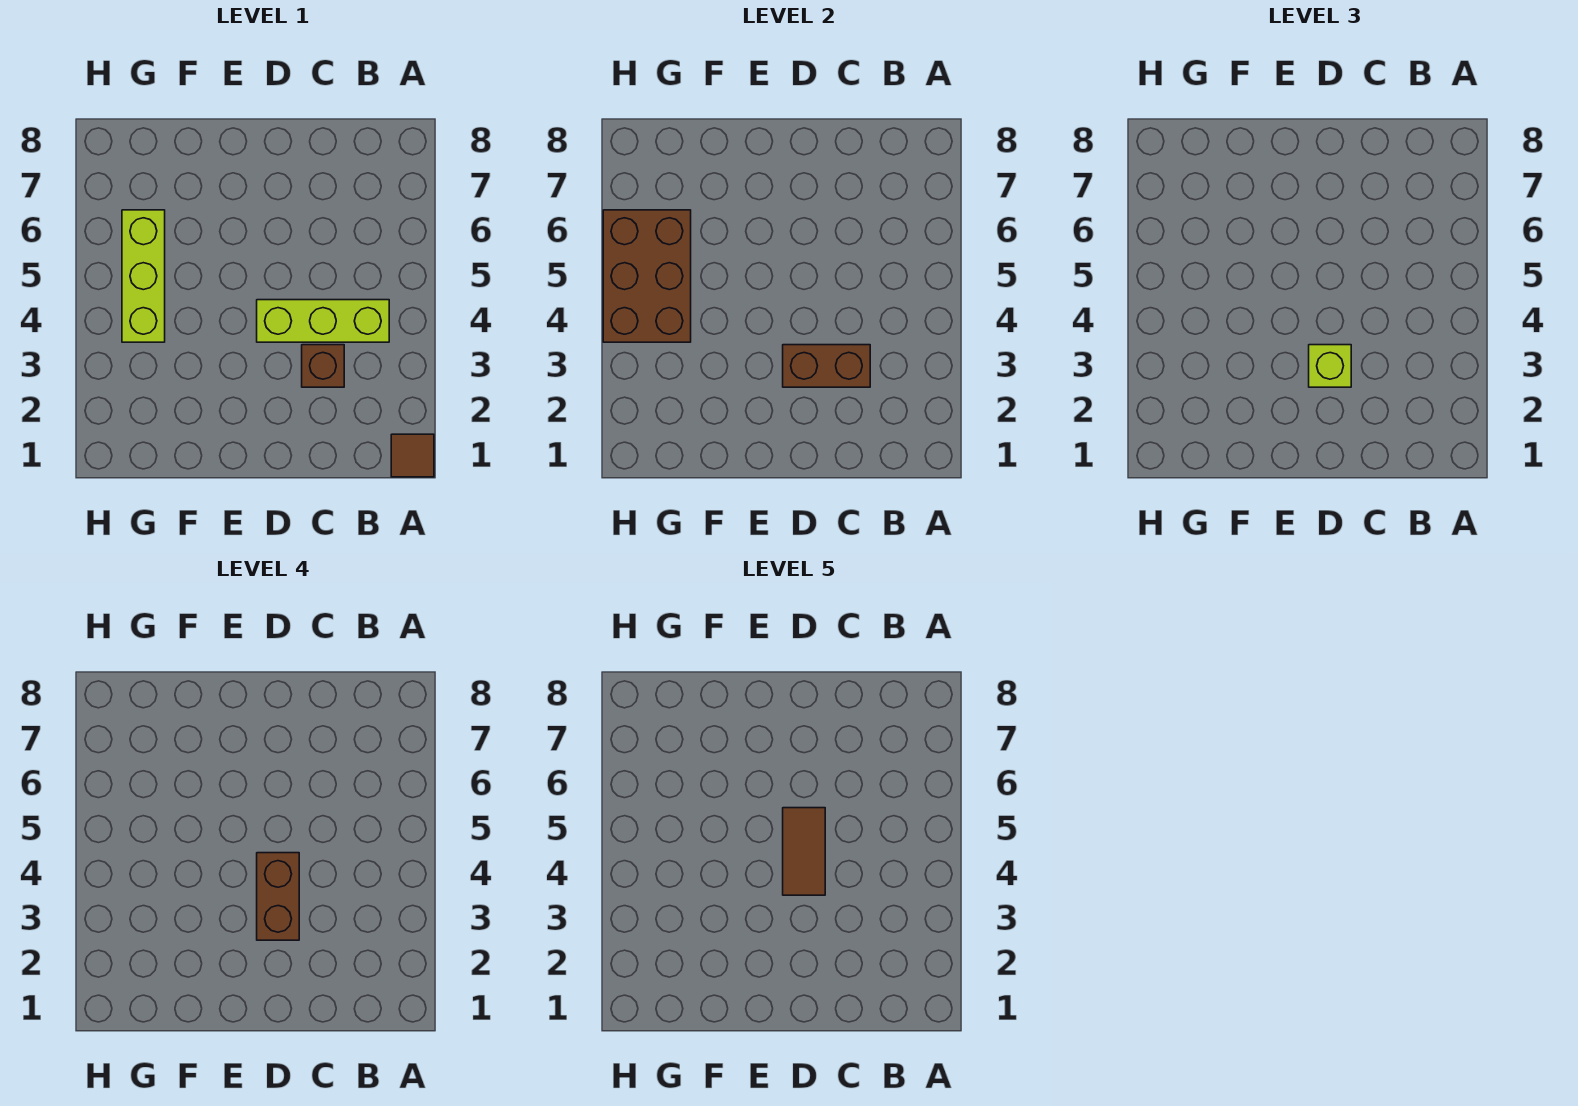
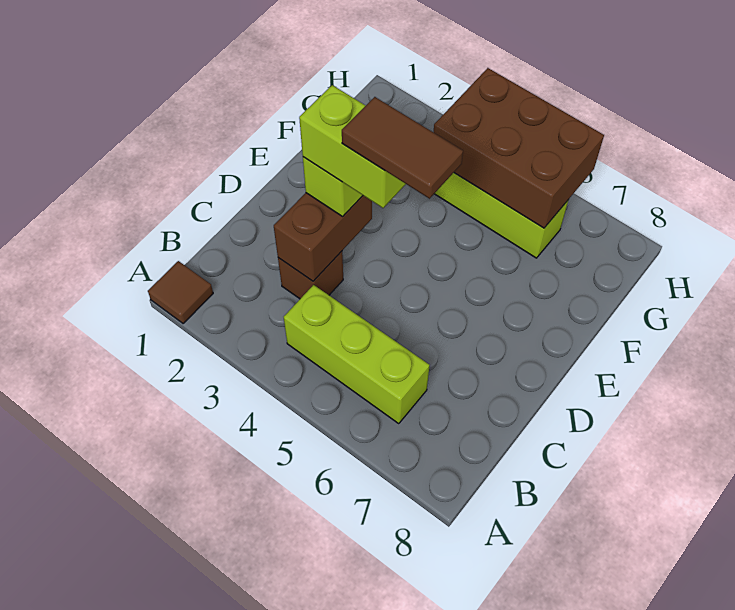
lime 1x3 brick [257,300,389,342] -> lime 1x3 brick turned to [284,285,430,423]
brown 1x2 brick [257,853,299,940] -> lime 1x2 brick [299,85,406,208]

